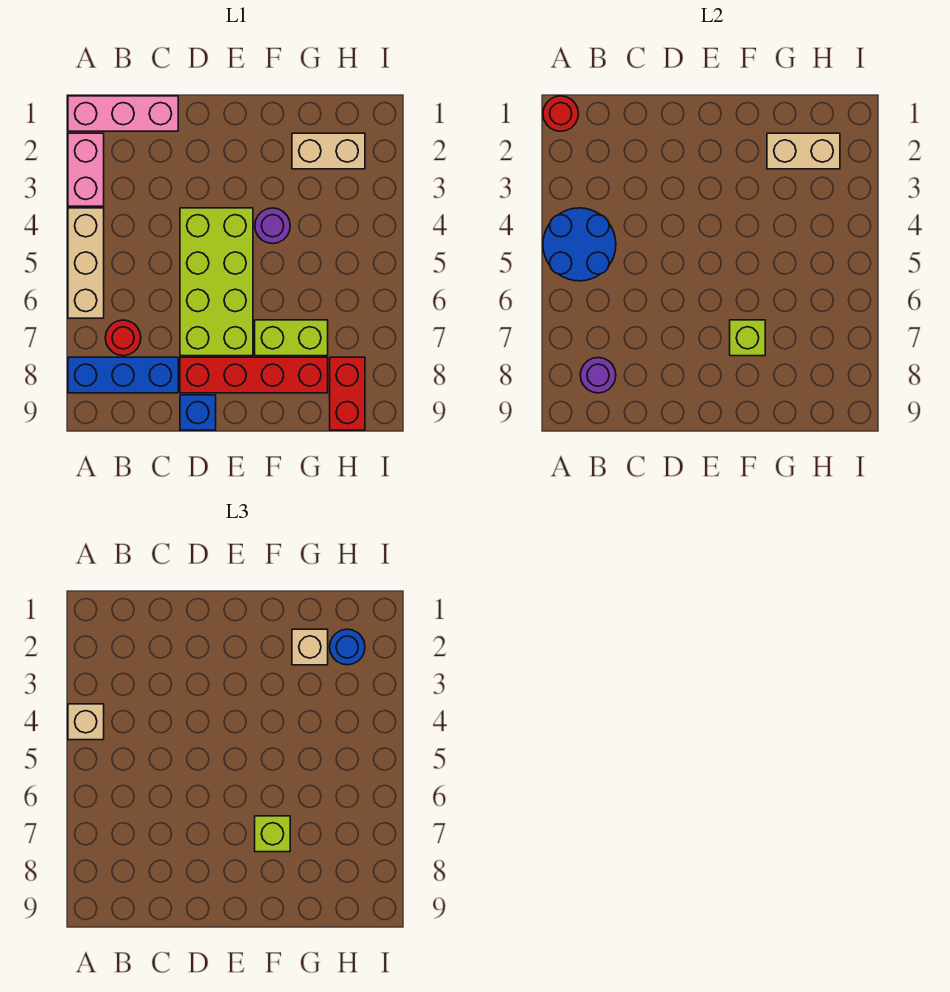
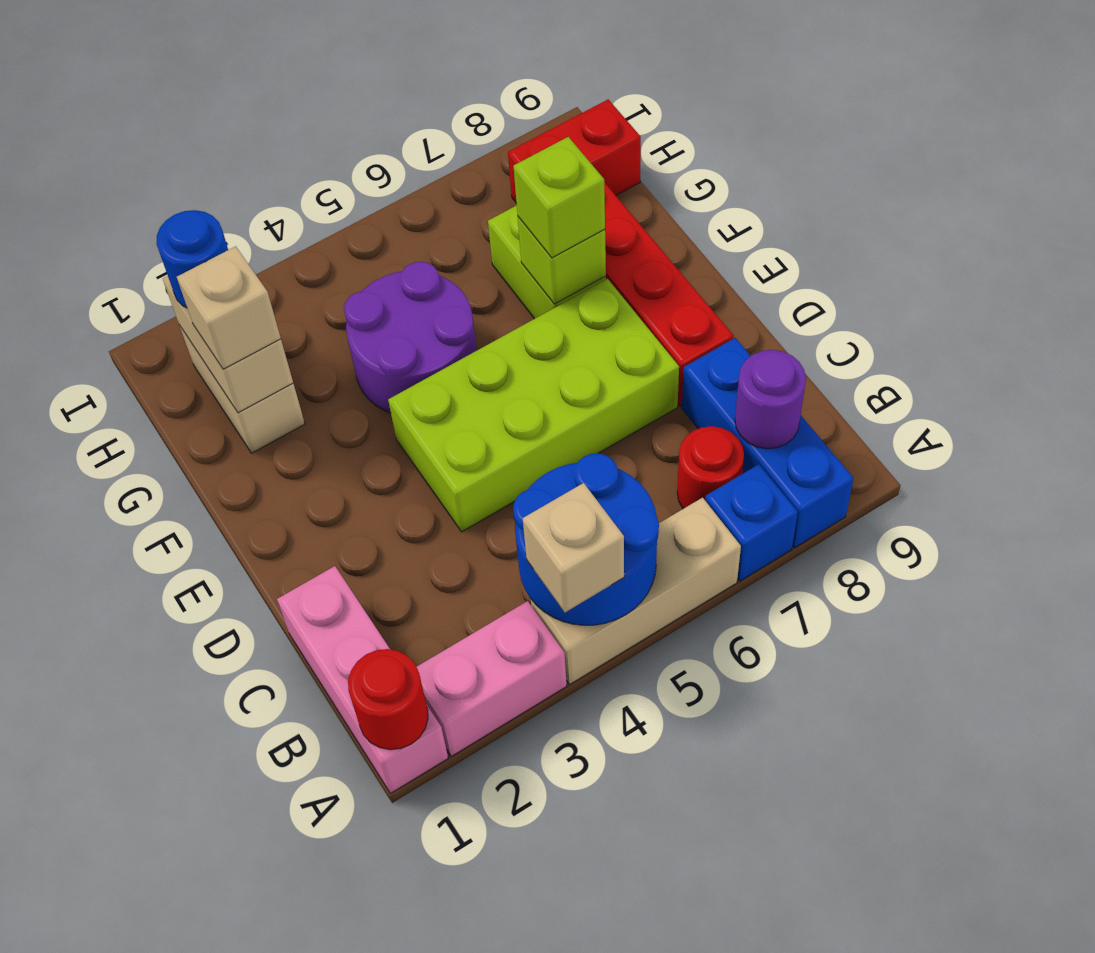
blue 1x1 brick [180,395,216,430] -> blue 1x1 brick moved to [705,464,798,581]
purple 1x1 round brick [255,208,290,244] -> purple 2x2 round brick [344,262,477,413]

